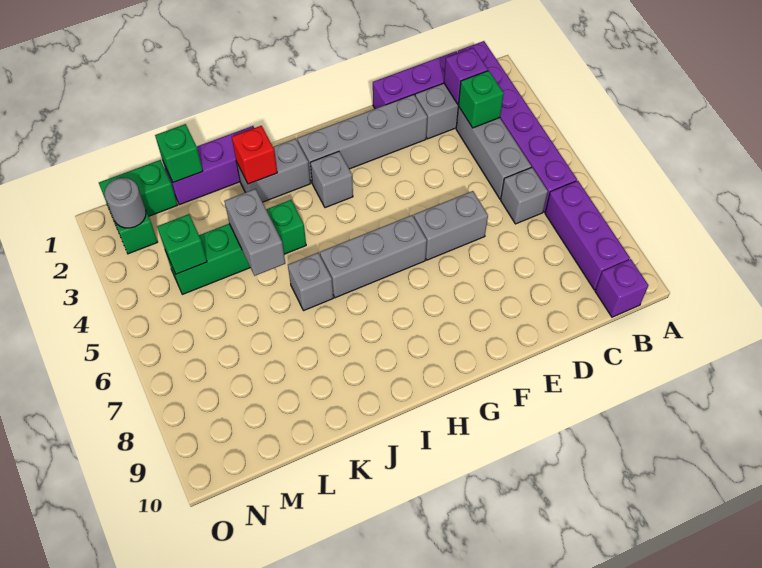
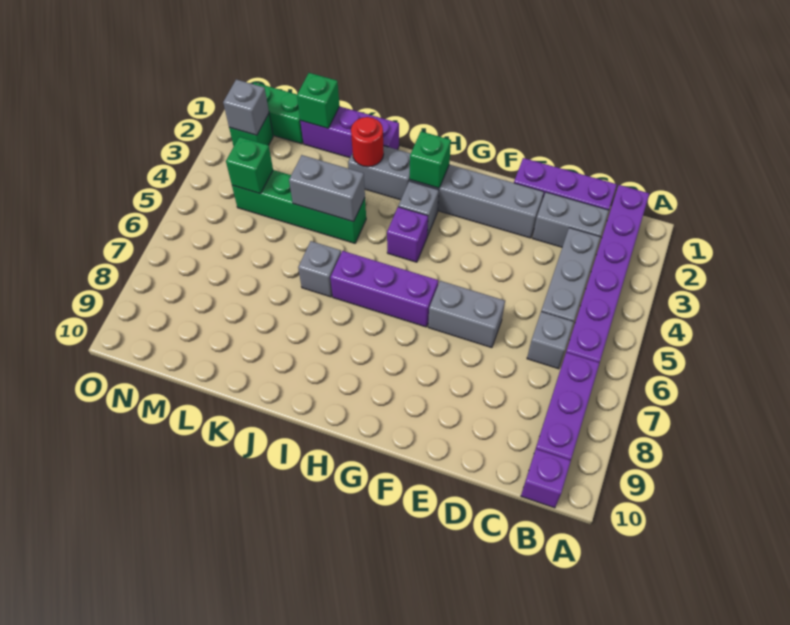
purple 1x1 brick [444,48,488,104] -> purple 1x1 brick moved to [387,207,428,262]
green 1x1 brick [458,71,504,128] -> green 1x1 brick moved to [410,132,451,188]
grey 1x3 brick [320,215,427,298] -> purple 1x3 brick [330,251,438,327]
red 1x1 brick [232,126,277,184] -> red 1x1 round brick [351,117,384,167]
grey 1x2 brick [225,189,285,276] -> grey 1x2 brick turned to [289,155,365,222]
grey 1x1 round brick [104,178,146,228] -> grey 1x1 brick [223,80,269,135]

